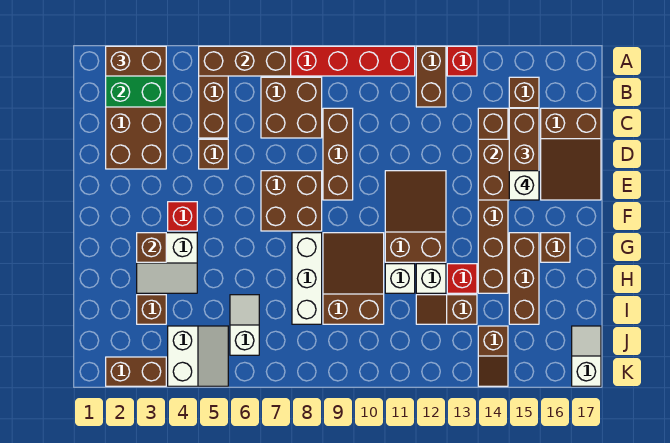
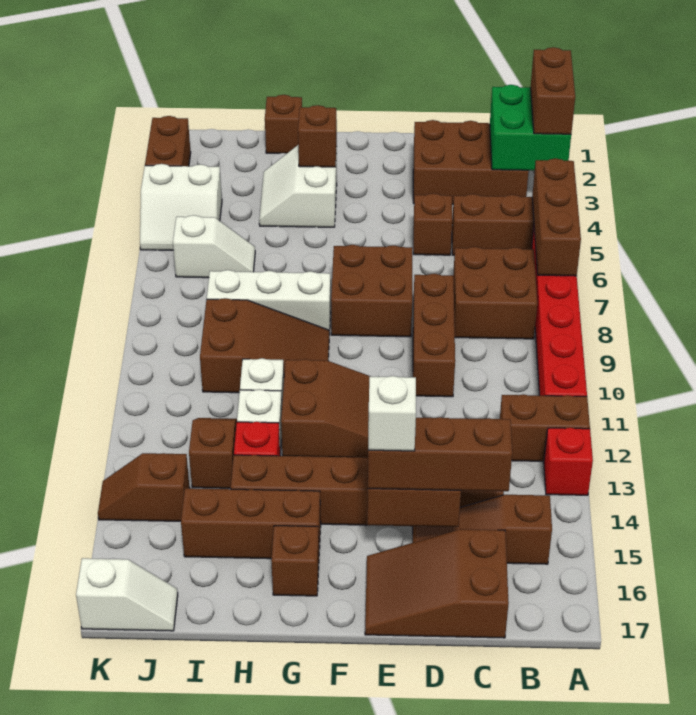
brown 1x3 brick [323,108,353,200] -> brown 1x3 brick turned to [413,274,455,397]
red 1x1 brick [168,202,197,231] -> none
brown 1x1 brick [137,295,166,324] -> brown 1x1 brick moved to [265,95,302,154]

